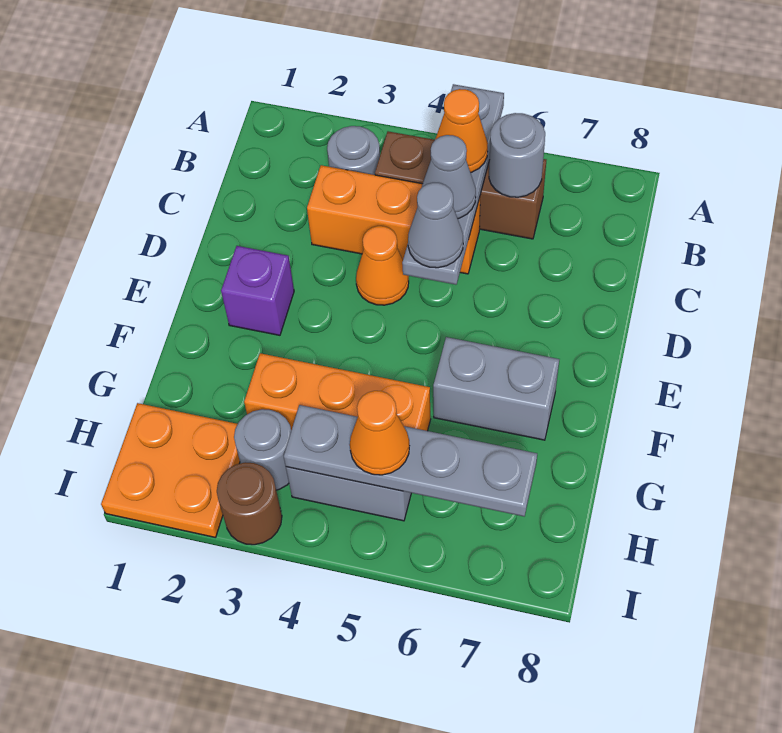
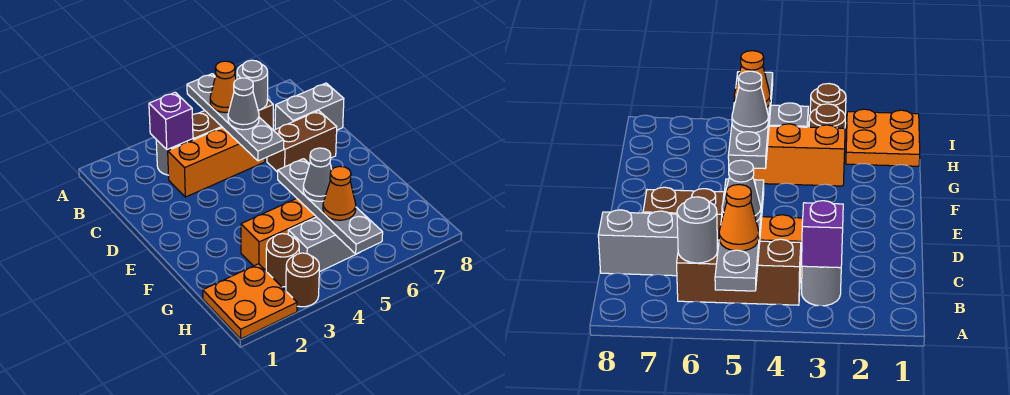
orange 1x1 cone [356,226,409,305] -> none
grey 1x1 cone [408,183,463,268] -> grey 1x1 cone moved to [303,148,332,201]
none -> brown 1x2 brick [267,111,337,172]
purple 1x1 brick [221,246,294,335] -> purple 1x1 brick moved to [149,92,193,149]
grey 1x2 brick [433,337,559,440] -> grey 1x2 brick moved to [275,83,344,130]
grey 1x1 round brick [234,409,291,490] -> brown 1x1 round brick [266,234,299,287]
grey 1x4 plate [284,405,537,516] -> grey 1x4 plate turned to [278,159,383,254]

